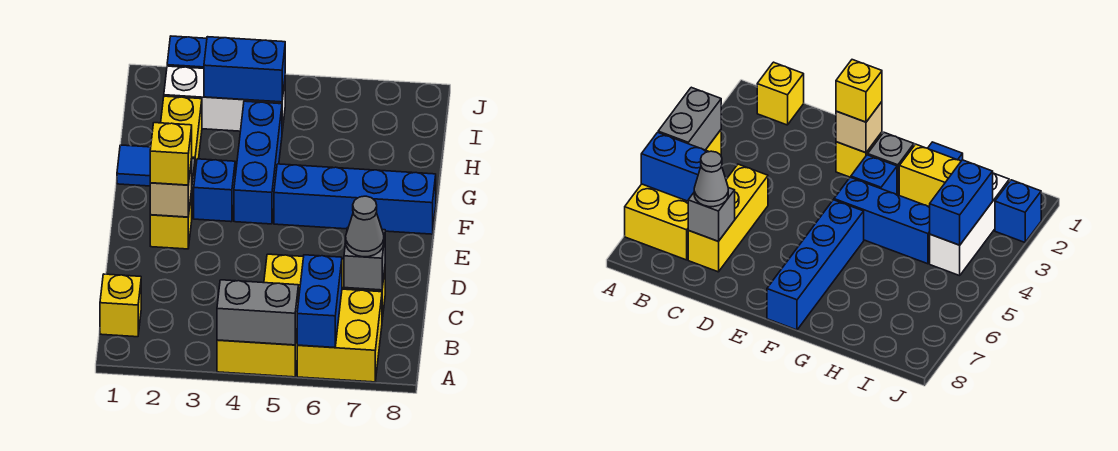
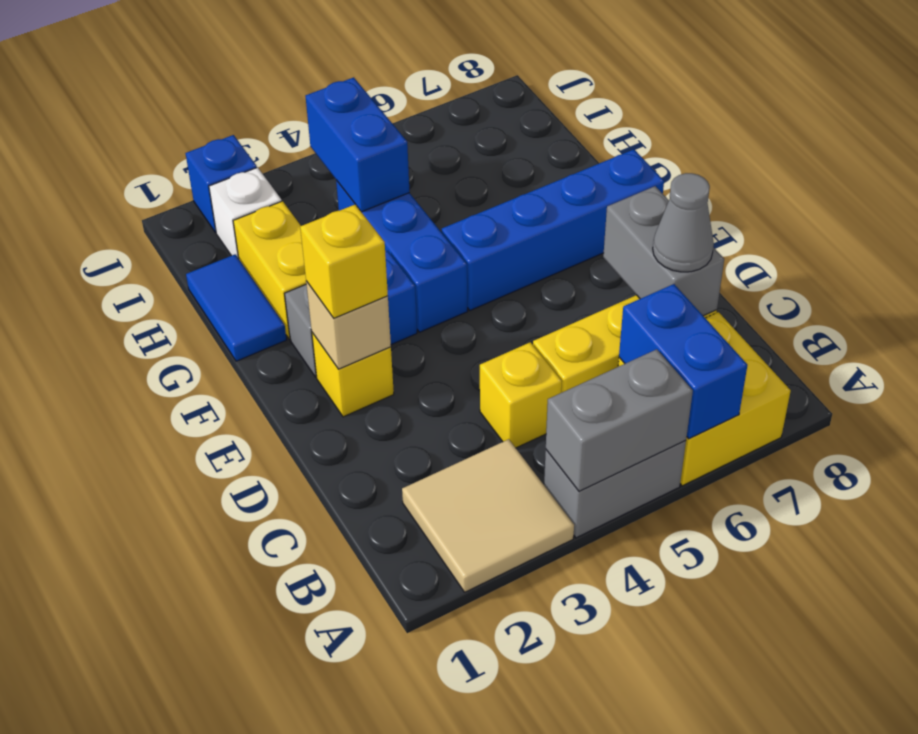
none -> tan 2x2 tile [402,439,574,592]
yellow 1x2 brick [217,334,298,377] -> grey 1x2 brick [544,440,686,538]
yellow 1x1 brick [100,274,141,337] -> yellow 1x1 brick moved to [480,342,562,448]
grey 1x1 brick [344,228,385,290] -> grey 1x2 brick [603,186,724,316]
blue 1x1 tile [117,145,151,186] -> blue 1x2 tile [186,254,287,361]
white 1x3 brick [164,66,285,131] -> white 1x1 brick [209,167,282,258]
blue 1x2 brick [204,37,285,102] -> blue 1x2 brick turned to [305,77,410,212]

